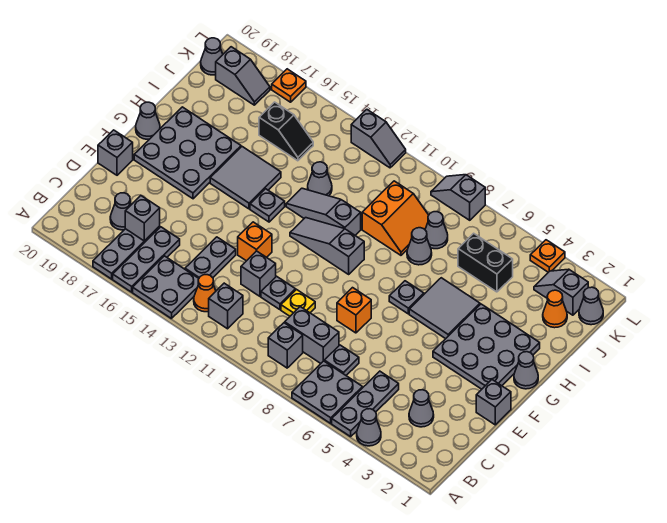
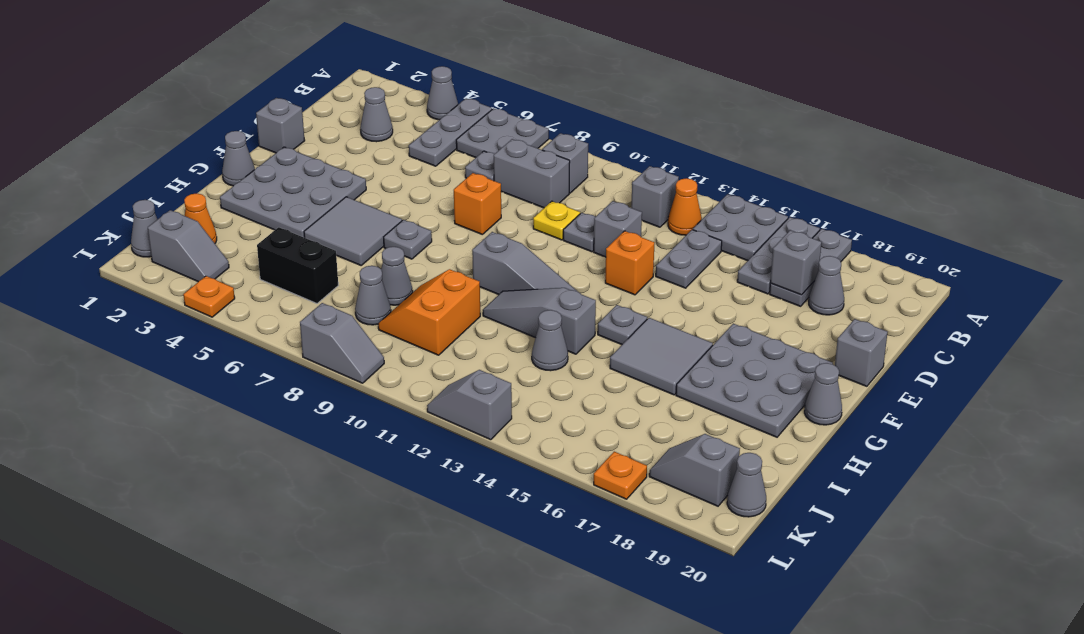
grey 1x3 slope [286,188,361,235] -> grey 1x3 slope turned to [483,288,596,354]
black 1x2 slope [259,102,313,161] -> none

